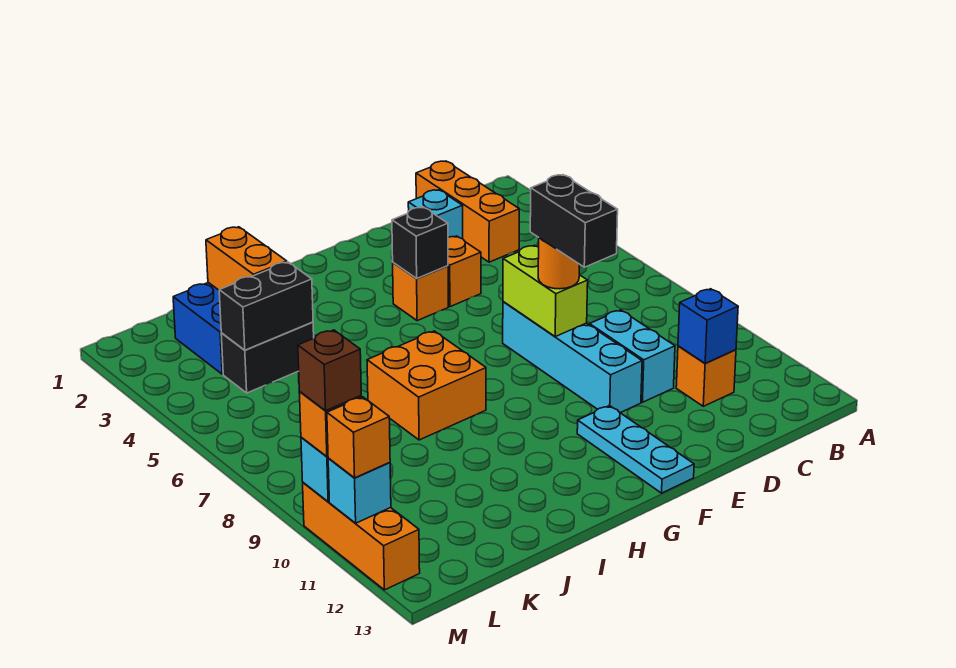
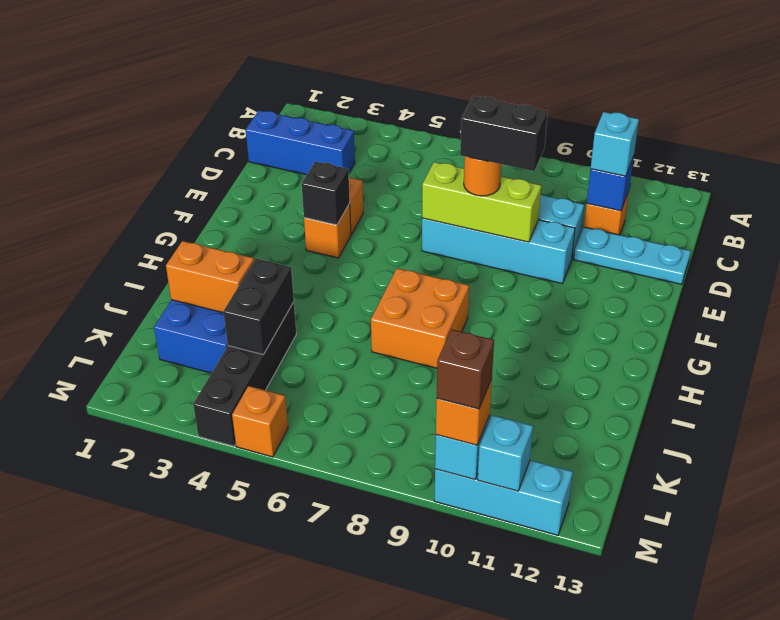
orange 1x3 brick [416,161,519,262] -> blue 1x3 brick [246,110,355,175]
cyan 1x1 brick [408,190,463,239] -> cyan 1x1 brick moved to [591,112,639,176]
lime 1x2 brick [503,245,588,337] -> lime 1x3 brick [422,162,541,242]
cyan 1x3 plate [577,405,694,493] -> cyan 1x3 plate moved to [574,227,691,284]
black 1x2 brick [221,322,314,393] -> black 1x4 brick [193,302,296,446]
orange 1x3 brick [303,483,420,590] -> cyan 1x3 brick [434,460,573,535]
orange 1x1 brick [327,397,390,478] -> orange 1x1 brick moved to [232,386,288,457]

